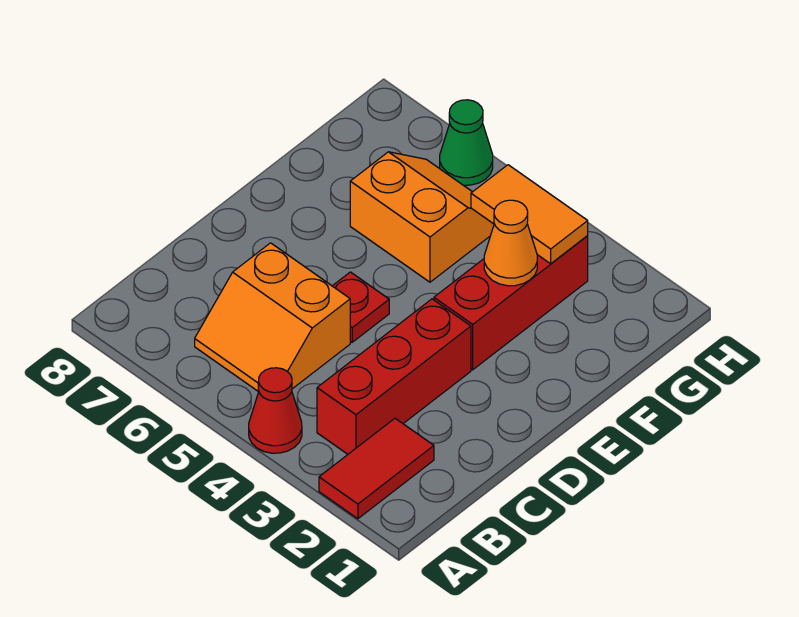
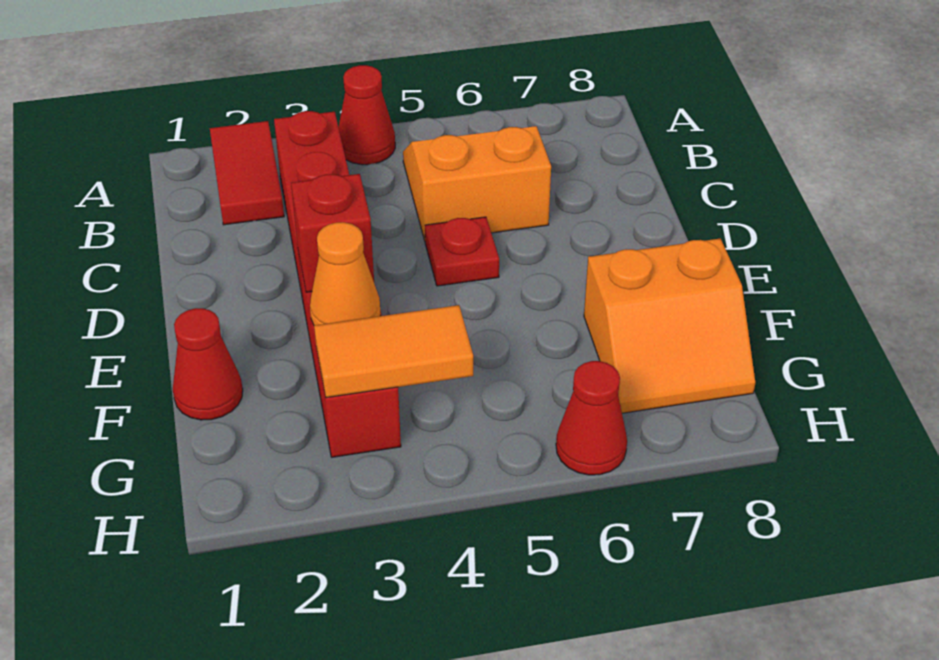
none -> red 1x1 brick [291,174,374,292]
none -> red 1x1 cone [173,308,243,420]
orange 2x2 slope [350,152,494,282] -> orange 2x2 slope moved to [584,239,755,413]
green 1x1 cone [440,100,493,185] -> red 1x1 cone [556,361,627,475]

